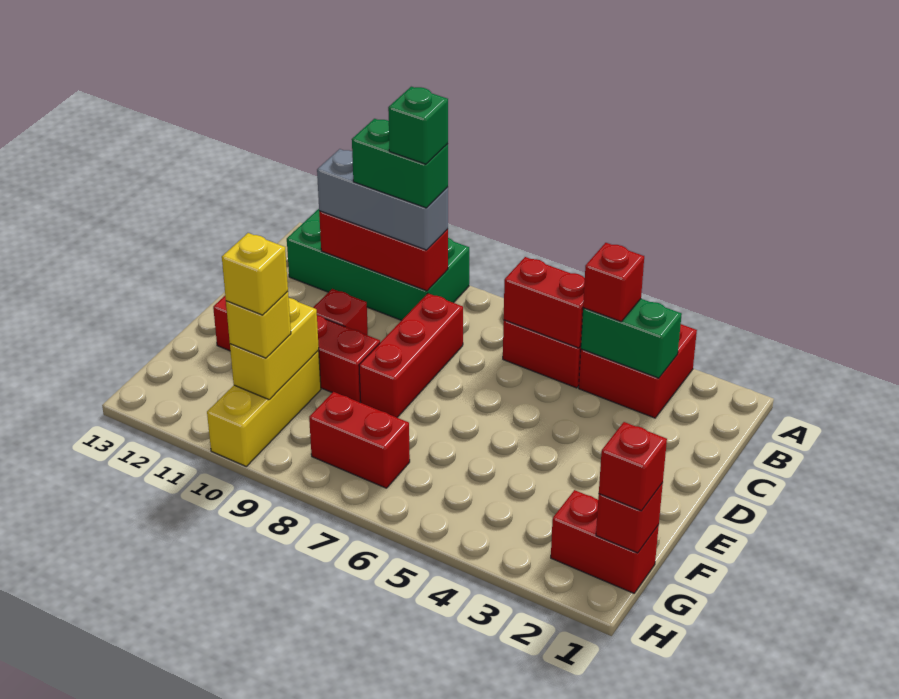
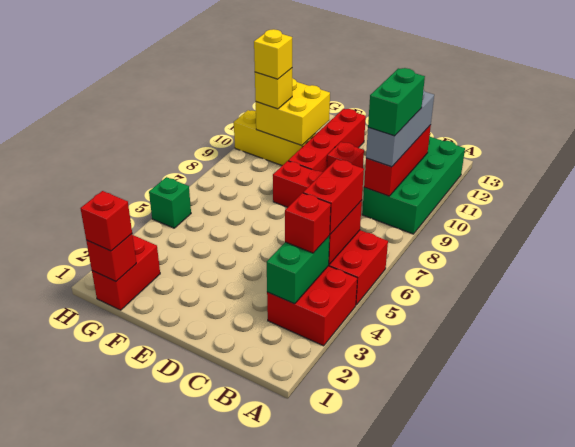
green 1x1 brick [388,87,448,164] -> green 1x1 brick moved to [149,177,191,228]
yellow 1x2 brick [230,298,319,400] -> yellow 2x2 brick [256,78,330,146]
red 1x2 brick [309,392,410,488] -> red 1x2 brick moved to [303,159,364,234]

